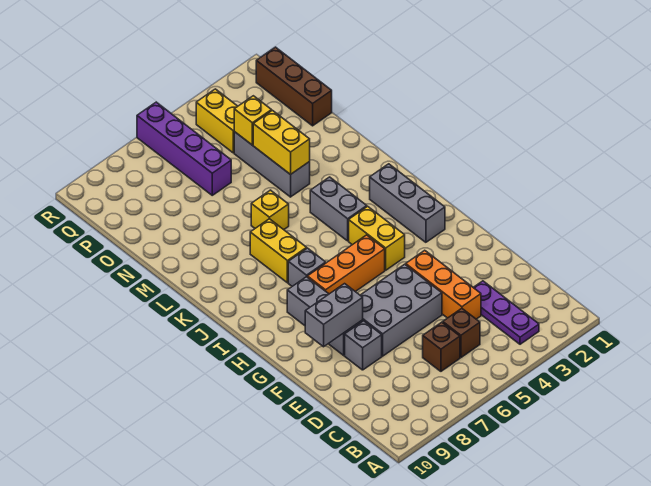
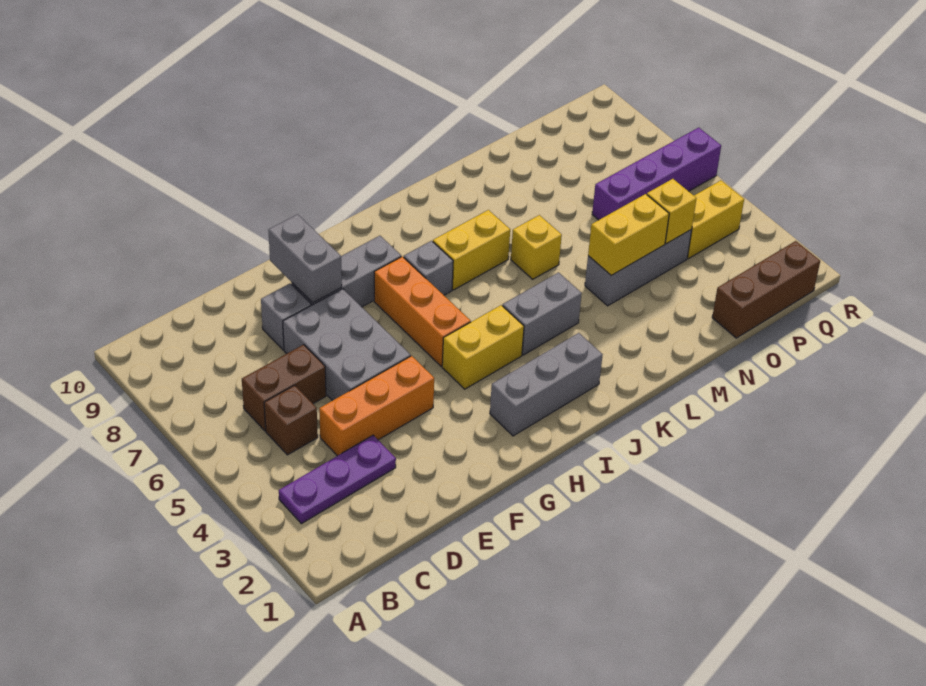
brown 1x1 brick [423,322,460,371] -> brown 1x2 brick [242,345,326,431]

